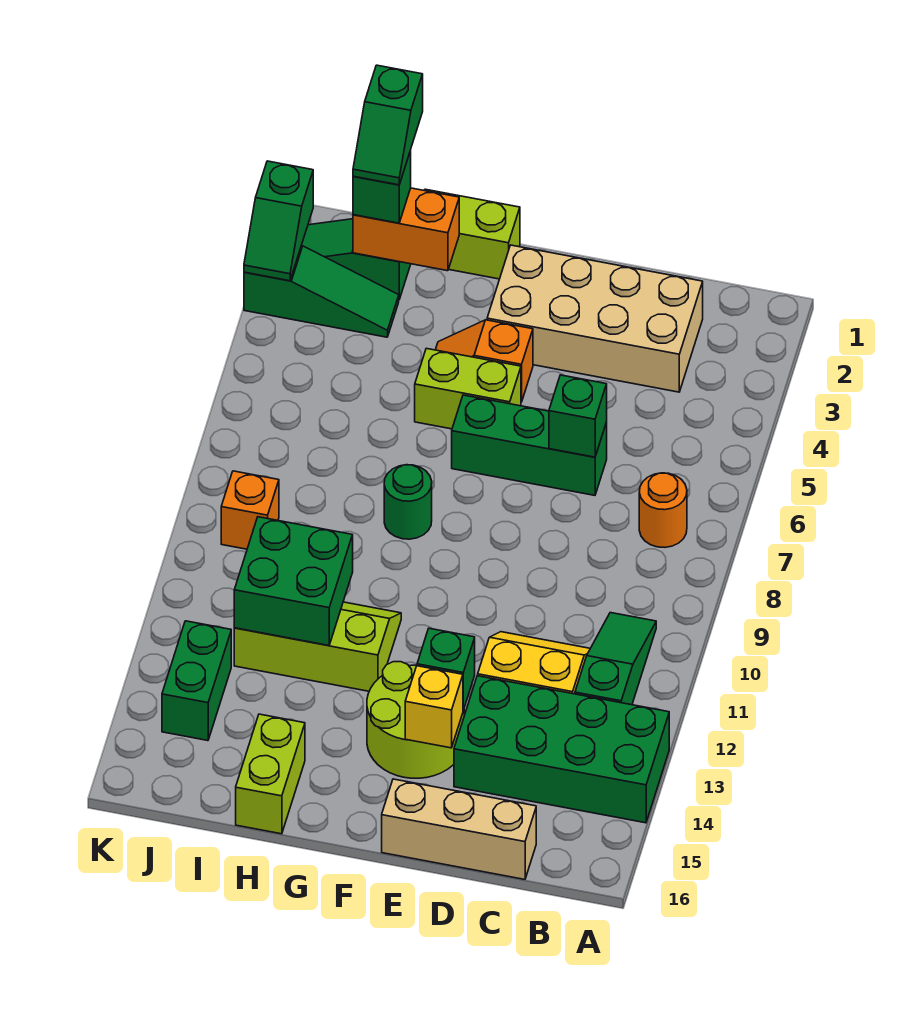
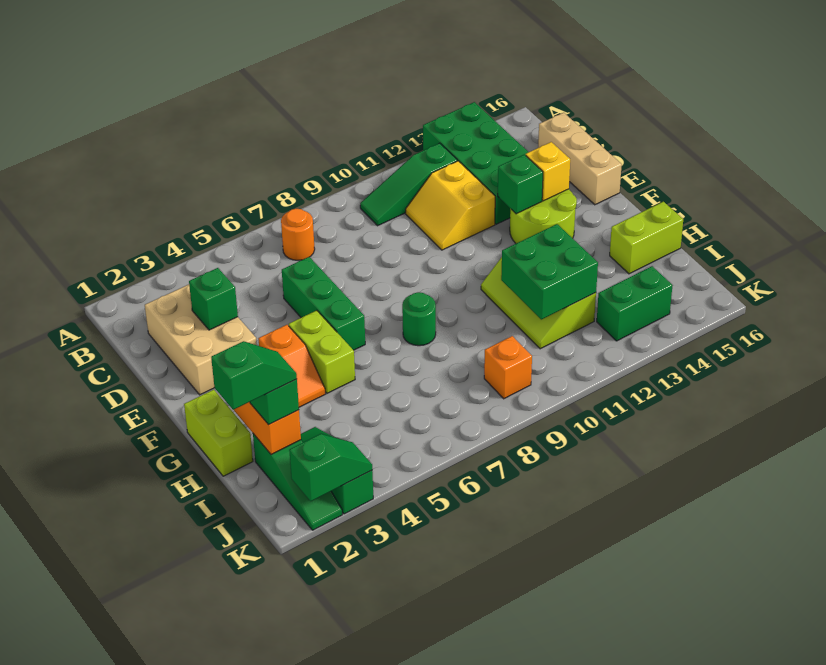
tan 2x4 brick [487,245,703,392] -> tan 2x3 brick [145,285,257,395]
green 1x1 brick [549,375,607,457] -> green 1x1 brick moved to [189,268,238,330]

